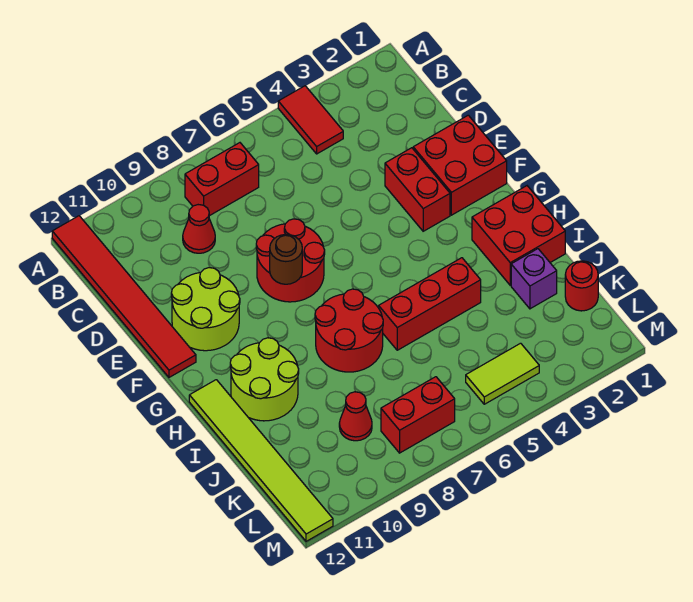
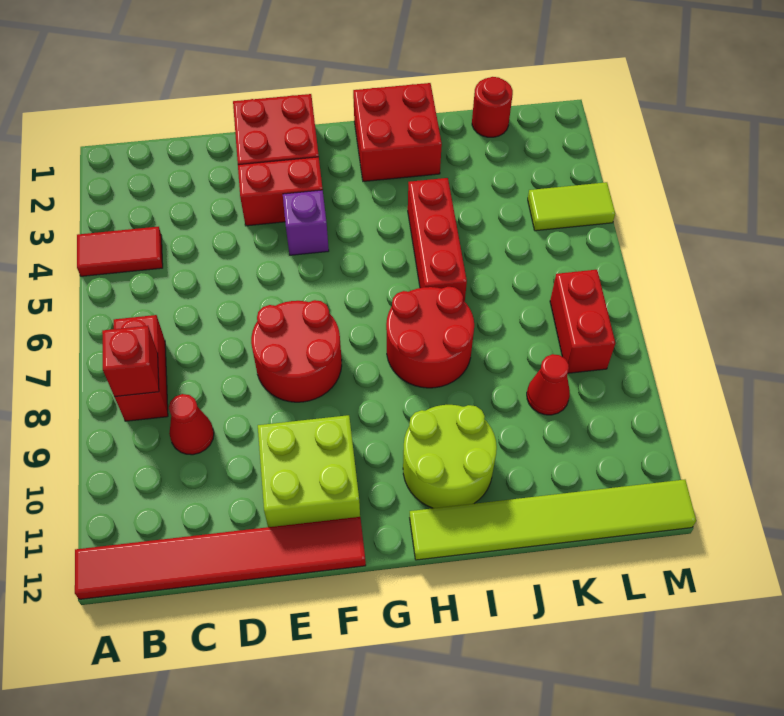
none -> red 1x1 brick [102,326,159,397]
lime 2x2 round brick [171,268,240,351] -> lime 2x2 brick [258,415,360,527]
brown 1x1 round brick [270,234,302,284] -> none
purple 1x1 brick [511,249,557,309] -> purple 1x1 brick moved to [283,190,329,255]
lime 1x2 tile [466,343,539,404] -> lime 1x2 tile turned to [528,182,615,231]

